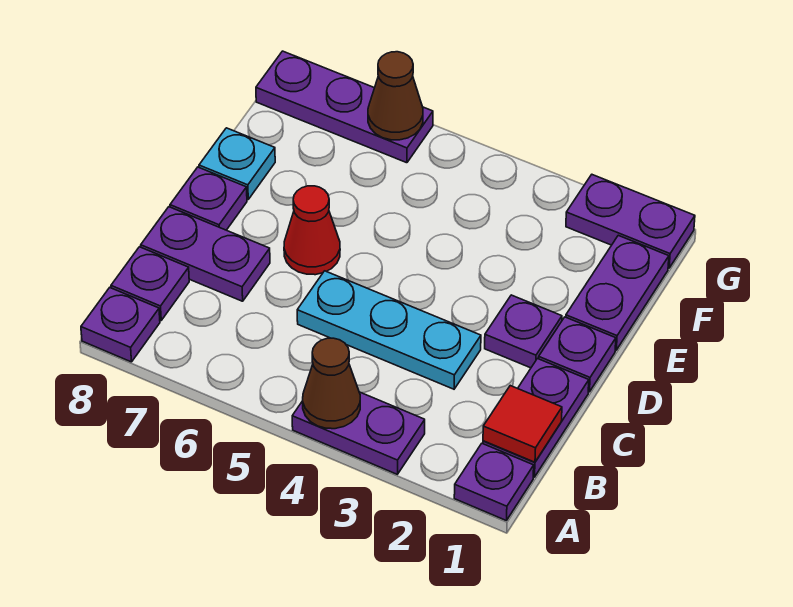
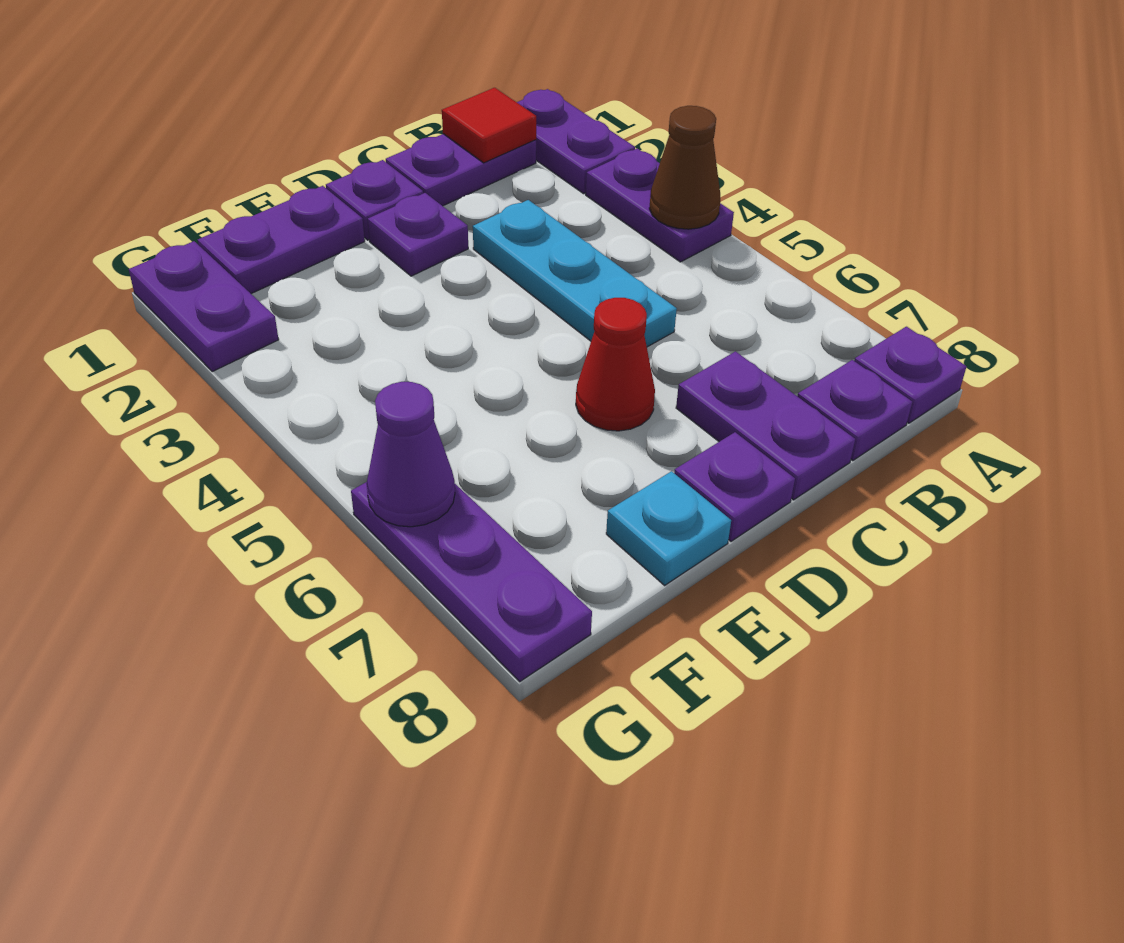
purple 1x1 plate [454,444,534,521] -> purple 1x2 plate [517,89,635,194]
brown 1x1 cone [368,52,423,140] -> purple 1x1 cone [367,382,455,527]

